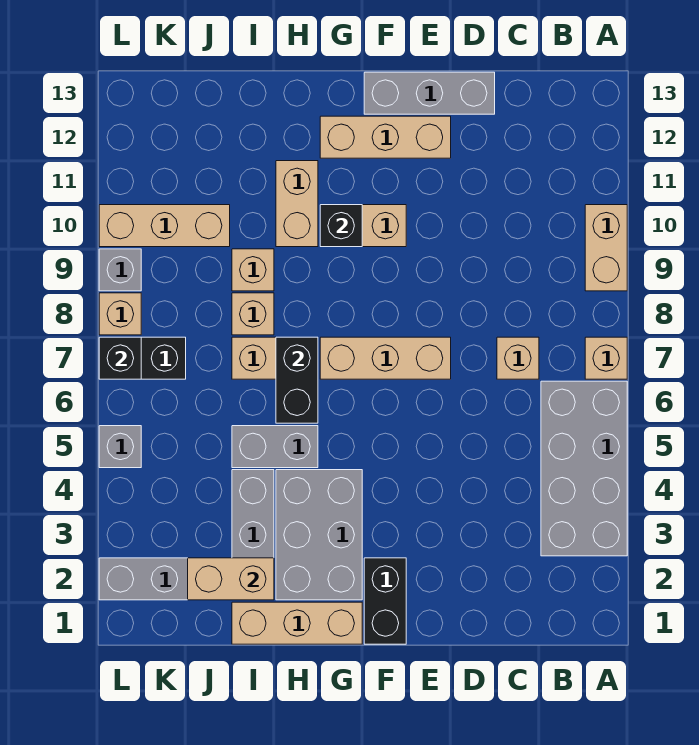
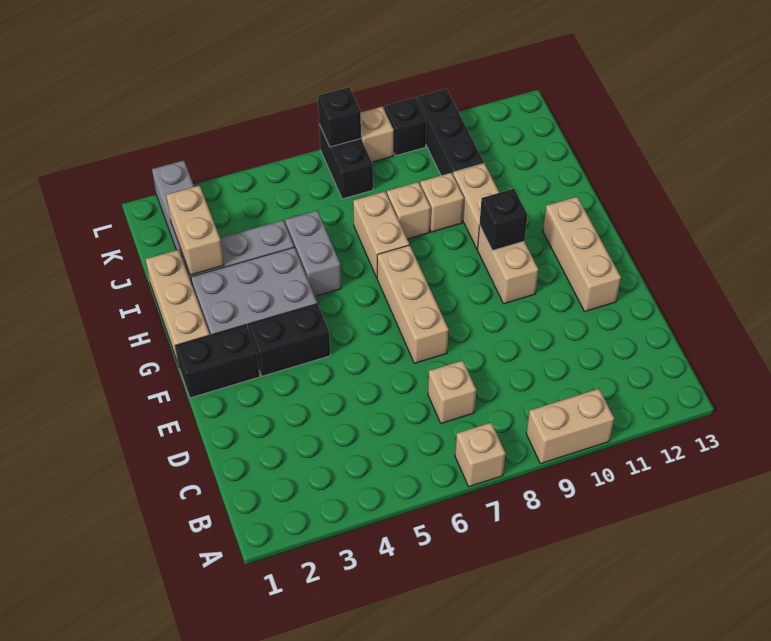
grey 2x4 brick [541,381,627,556] -> none
grey 1x3 brick [364,72,495,114] -> none
black 1x2 brick [276,337,318,423] -> black 1x2 brick moved to [248,304,330,376]
tan 1x2 brick [276,161,318,247] -> tan 1x2 brick turned to [453,163,500,249]
tan 1x3 brick [99,205,230,247] -> black 1x3 brick [416,89,484,175]
grey 1x1 brick [99,426,141,468] -> none
grey 1x1 brick [99,249,141,291] -> black 1x1 brick [384,98,426,156]

